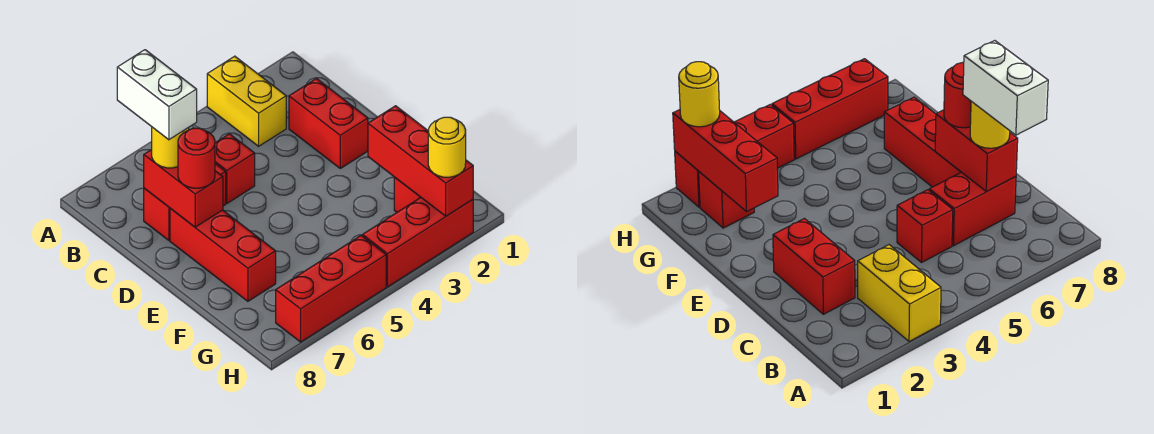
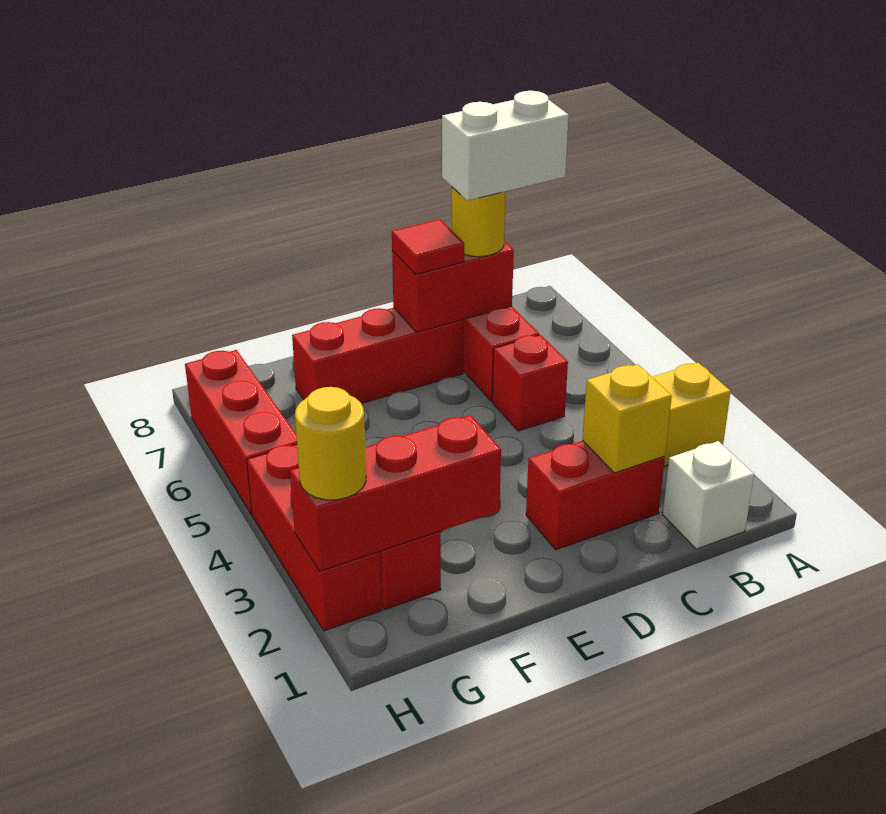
none -> white 1x1 brick [663,441,754,549]
none -> yellow 1x1 brick [583,364,672,473]
red 1x1 round brick [178,128,215,188] -> red 1x1 tile [392,219,464,274]

